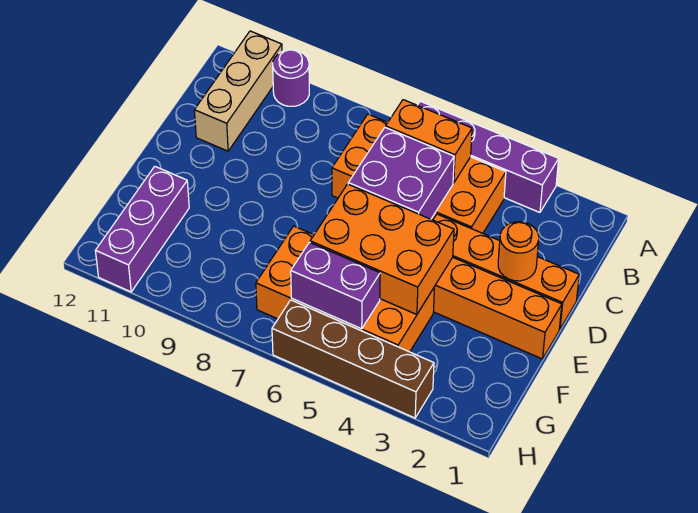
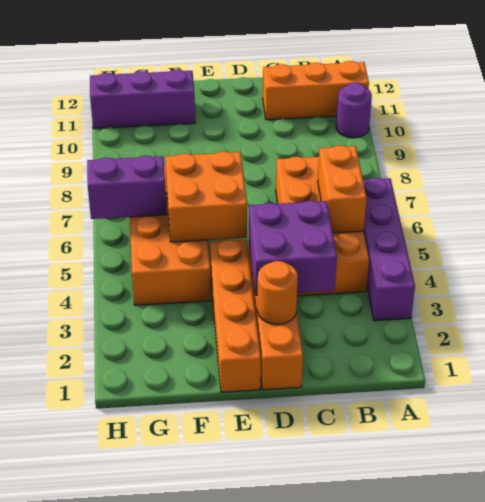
tan 1x3 brick [194,31,282,151] -> orange 1x3 brick [263,61,369,120]
purple 2x2 brick [348,127,454,219] -> purple 2x2 brick moved to [249,201,337,295]
orange 2x3 brick [310,184,454,315] -> orange 2x2 brick [165,152,247,242]
purple 1x2 brick [291,242,380,329] -> purple 1x2 brick turned to [87,156,167,219]
brown 1x4 brick [272,300,434,418] -> none

